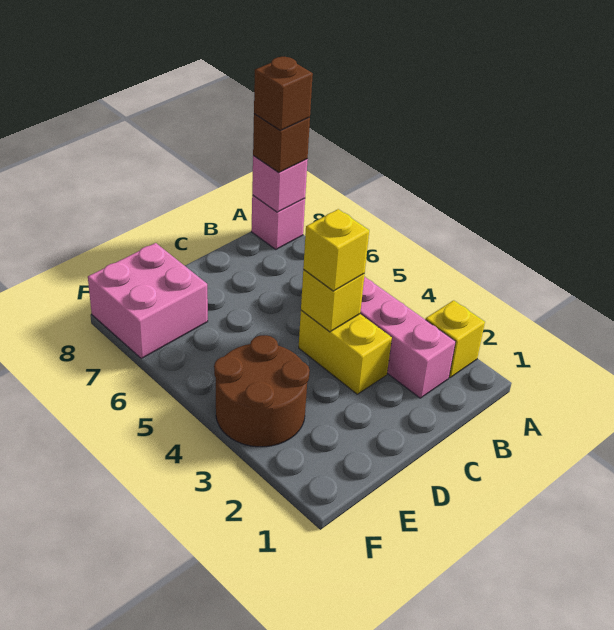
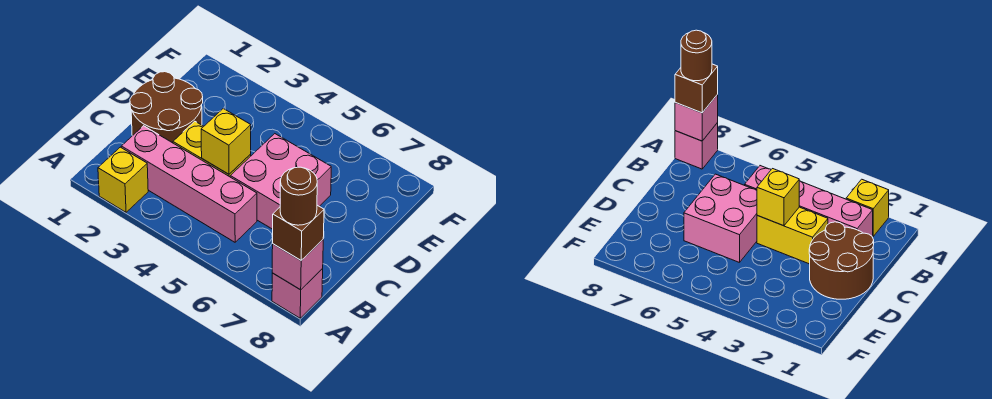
brown 1x1 brick [254,57,313,130] -> brown 1x1 round brick [280,167,317,225]
yellow 1x1 brick [303,209,369,291] -> none
brown 2x2 round brick [214,335,310,447] -> brown 2x2 round brick moved to [130,72,203,143]
pink 2x2 brick [88,243,208,358] -> pink 2x2 brick moved to [230,134,331,229]

